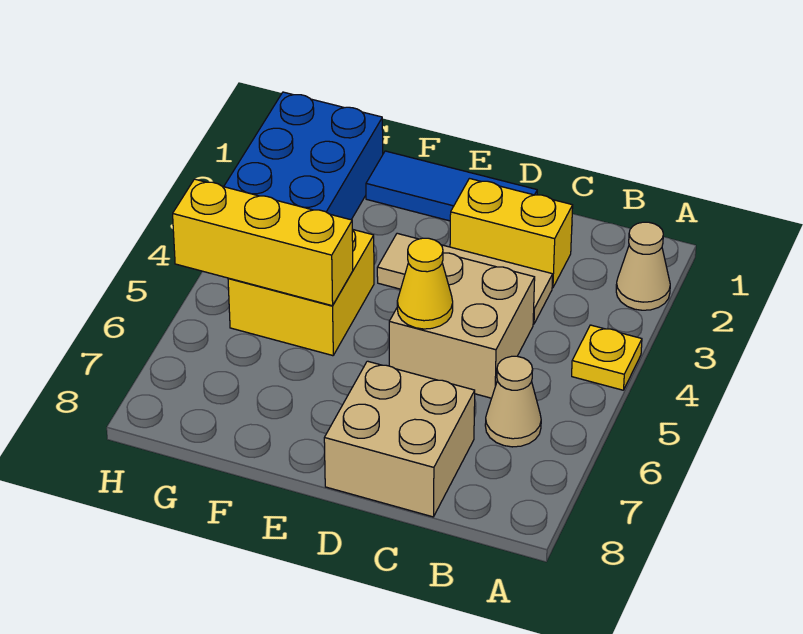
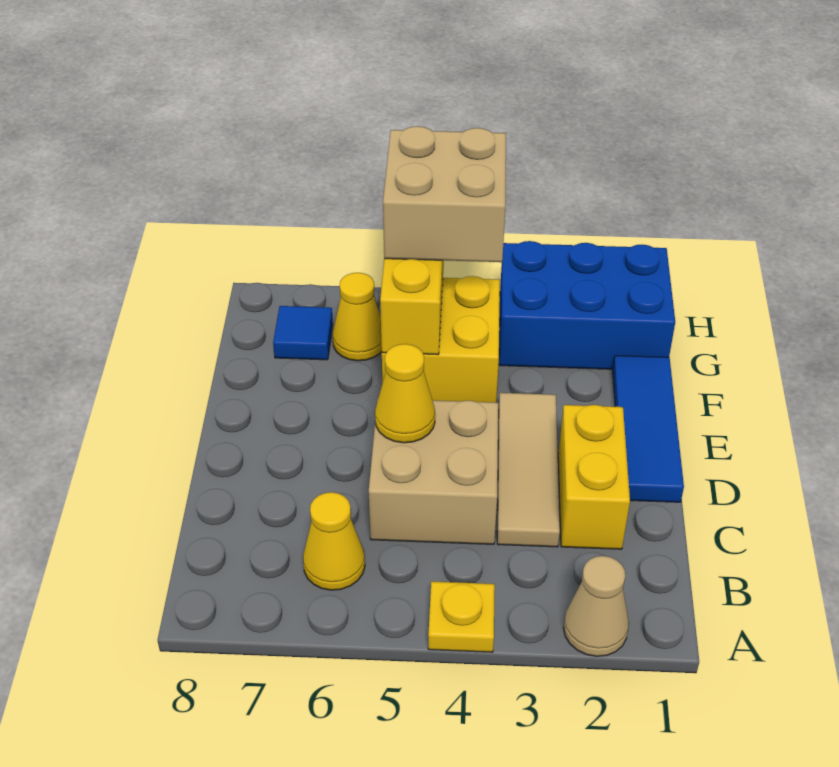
tan 1x1 cone [485,356,541,447] -> yellow 1x1 cone [303,492,365,590]
tan 2x2 brick [324,361,475,517] -> tan 2x2 brick moved to [383,126,506,262]
none -> yellow 1x1 cone [333,273,382,361]
none -> blue 1x1 tile [273,306,333,360]

